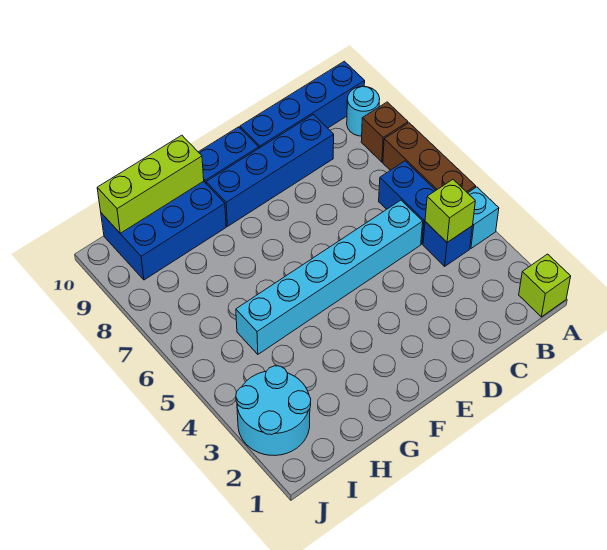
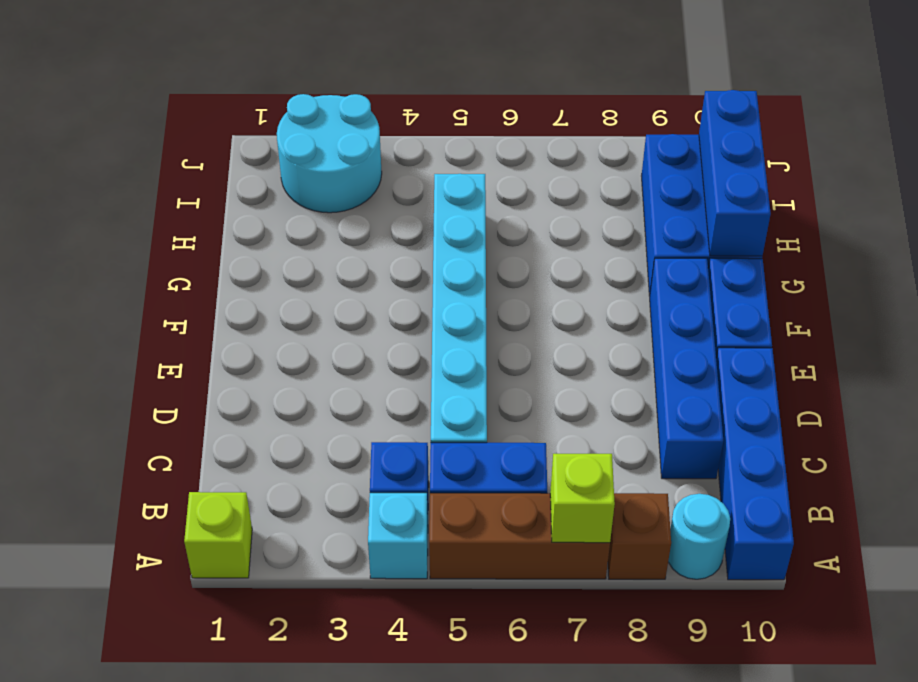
lime 1x1 brick [425,180,475,242] -> lime 1x1 brick moved to [550,454,615,543]
lime 1x3 brick [97,135,204,233] -> blue 1x3 brick [699,90,771,256]

